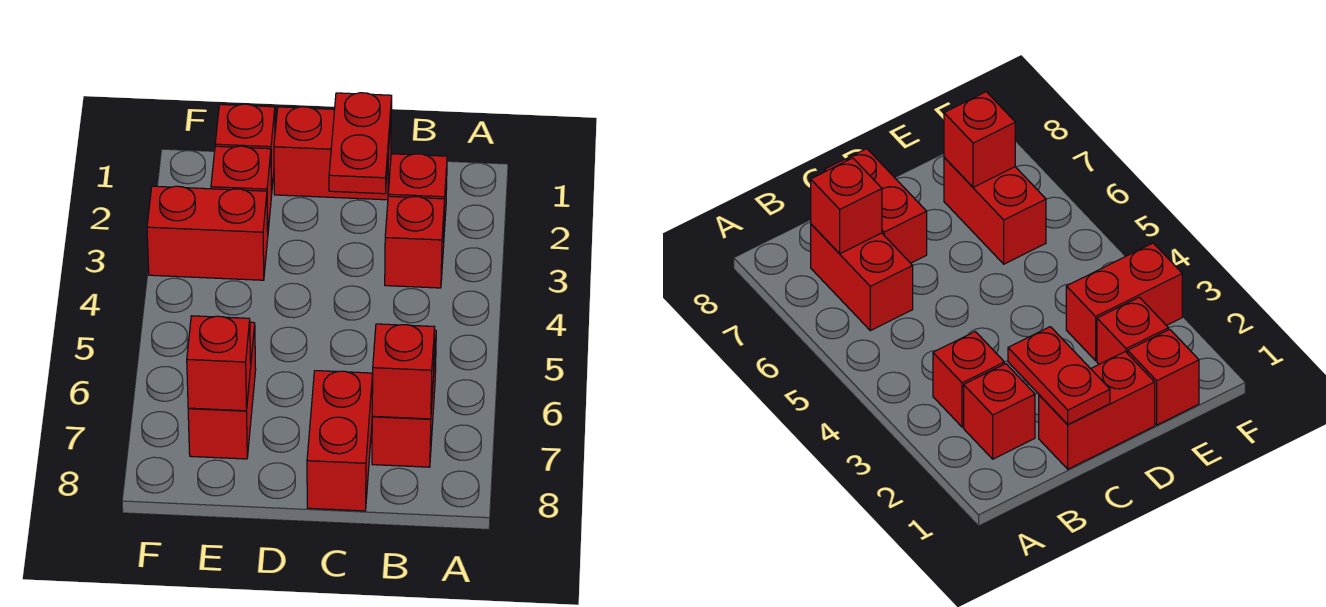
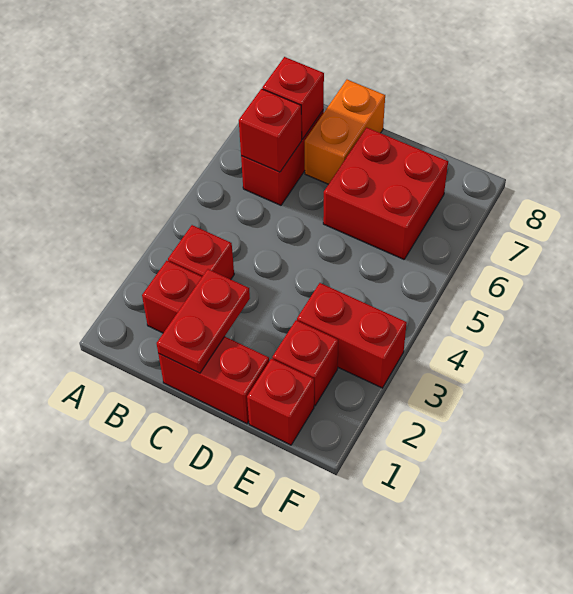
red 1x2 brick [307,371,373,511] -> orange 1x2 brick [305,80,385,184]
red 1x2 brick [188,322,256,459] -> red 2x2 brick [323,127,448,259]
red 1x1 brick [187,316,251,411] -> red 1x1 brick moved to [239,89,302,172]

